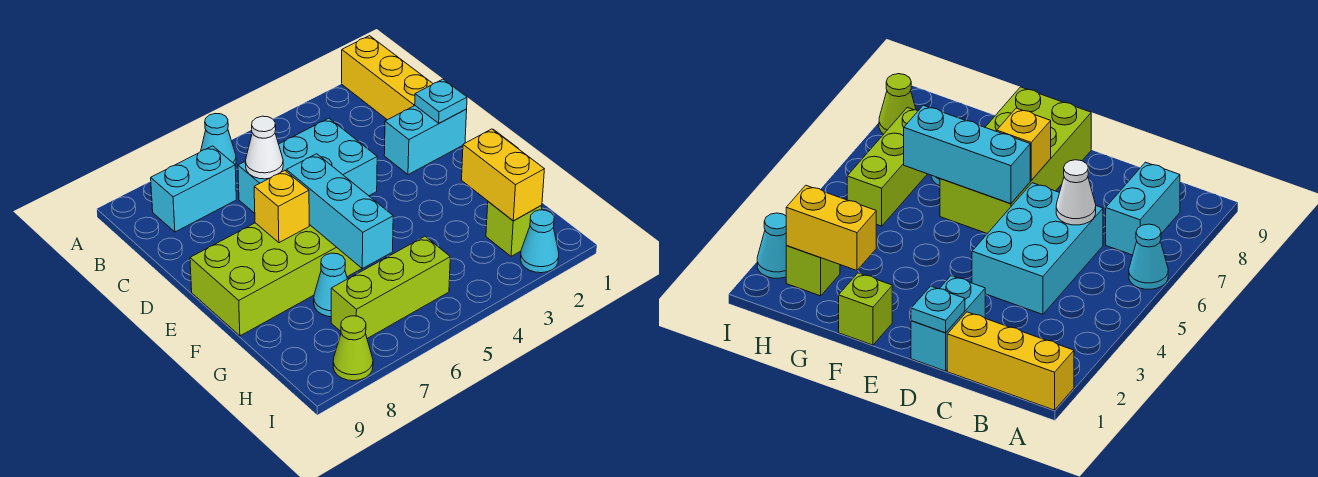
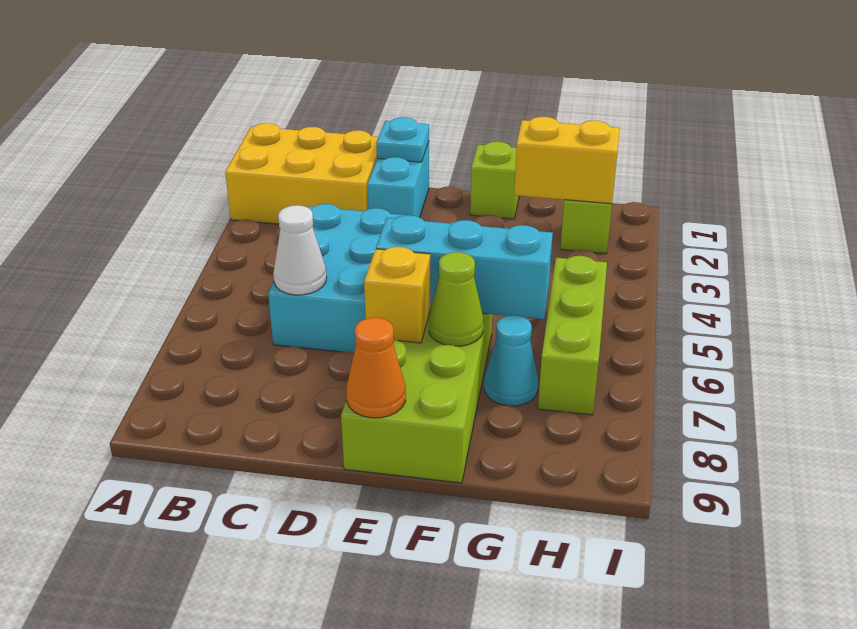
yellow 1x3 brick [342,36,433,120] -> yellow 2x3 brick [225,123,378,224]
cyan 1x1 cone [201,114,236,165] -> none
cyan 1x2 brick [151,146,236,232] -> none
none -> orange 1x1 cone [346,318,406,418]
cyan 1x1 cone [520,210,559,273] -> none
lime 1x1 cone [333,316,373,381] -> lime 1x1 cone moved to [429,252,484,346]

